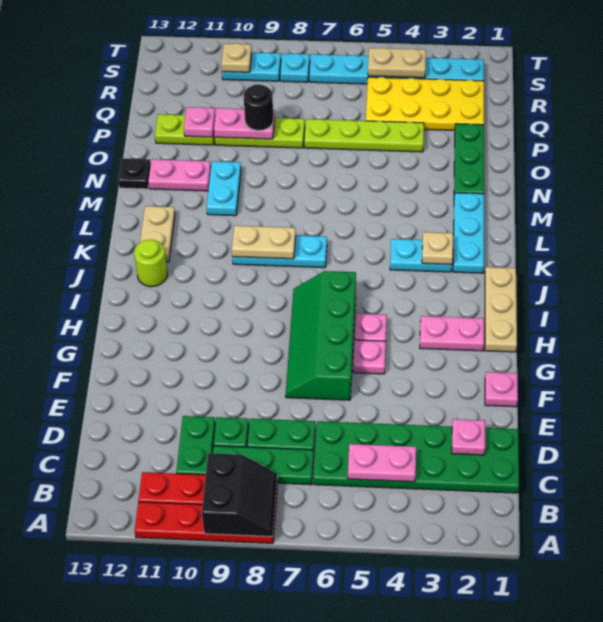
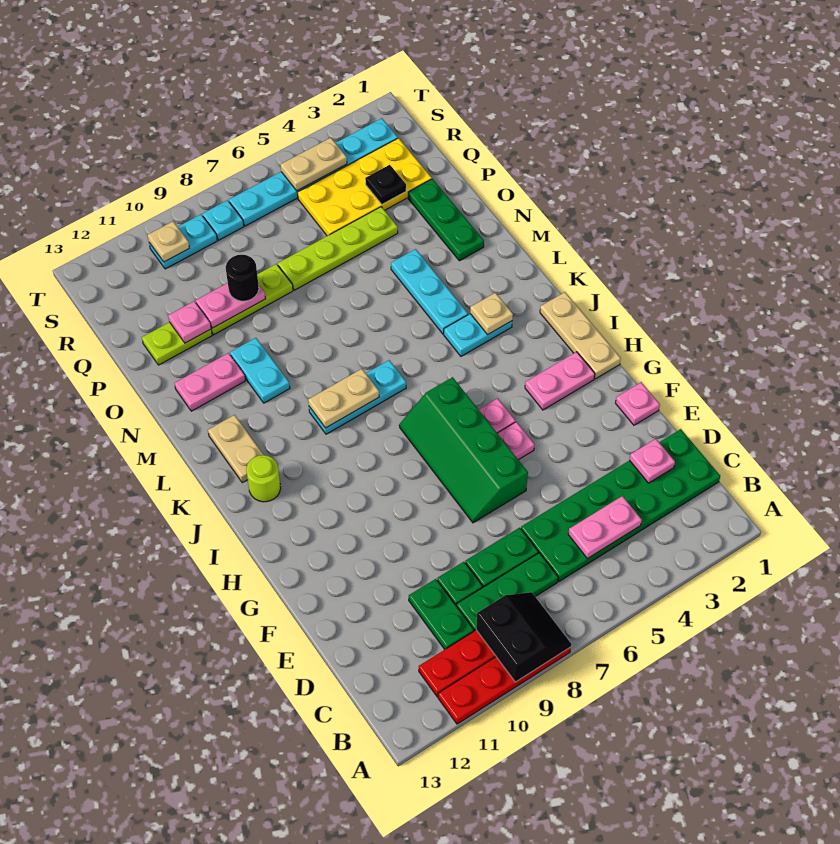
cyan 1x3 plate [453,193,484,273] -> cyan 1x3 plate moved to [391,249,468,334]
black 1x1 plate [118,158,151,189] -> black 1x1 plate moved to [365,165,406,204]

